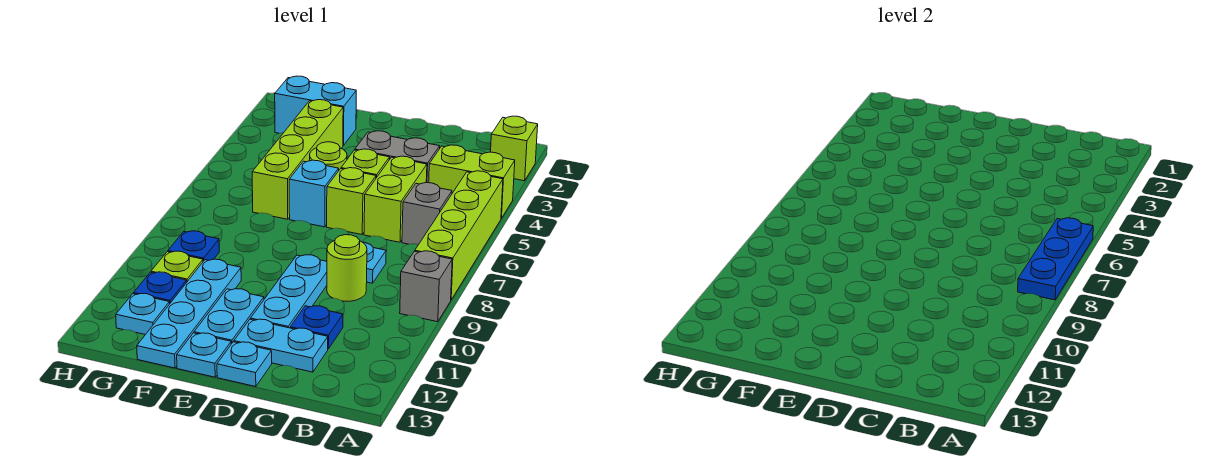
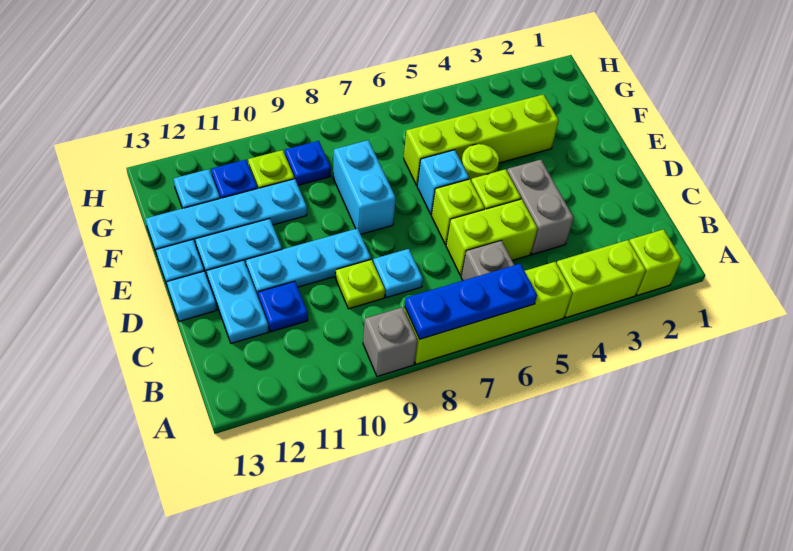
lime 1x2 brick [429,145,515,218] -> lime 1x2 brick turned to [557,240,646,318]
lime 1x1 round brick [327,235,367,301] -> lime 1x1 plate [335,259,385,309]
cyan 1x2 brick [275,76,356,145] -> cyan 1x2 brick moved to [333,140,396,234]

